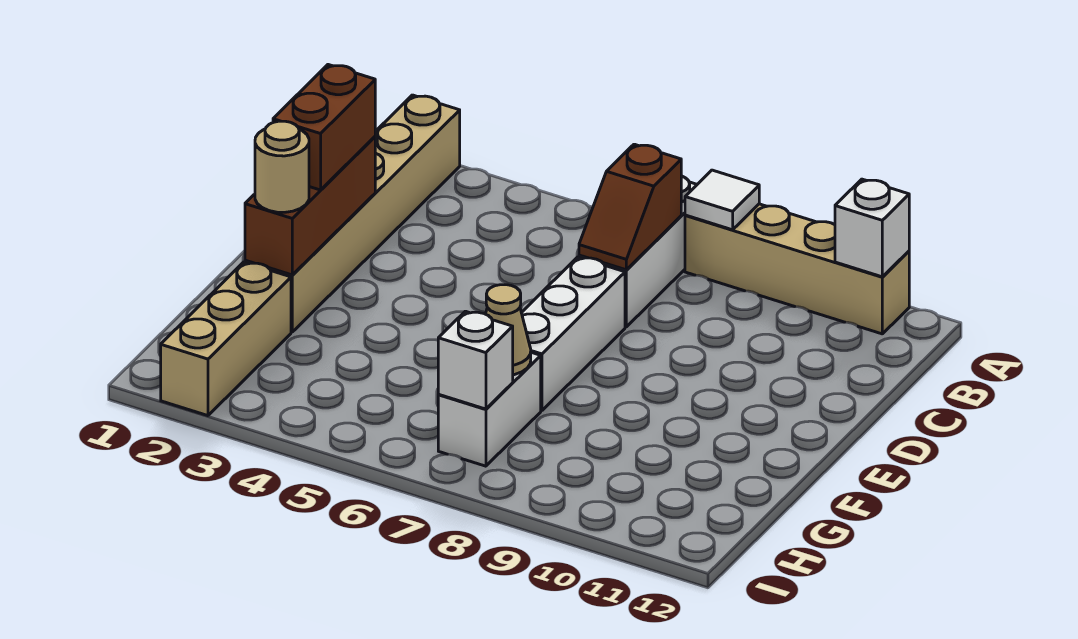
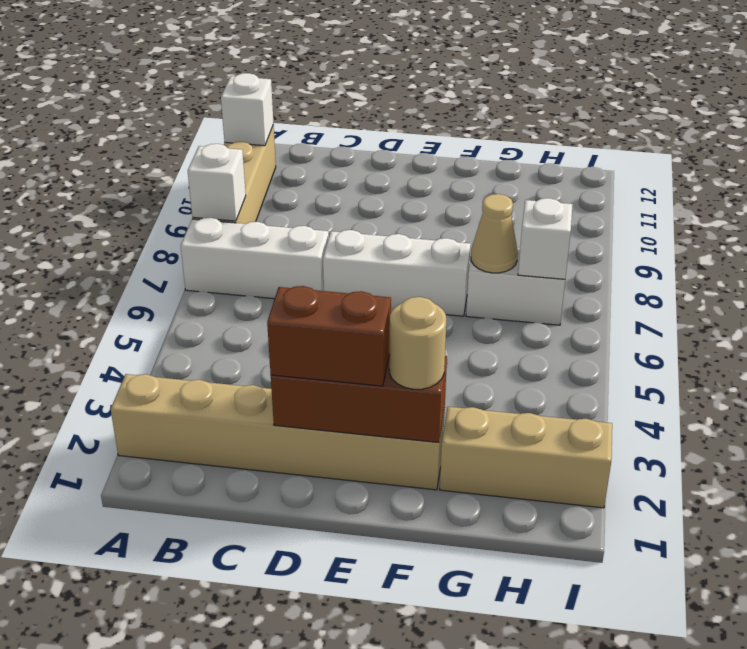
white 1x1 tile [685,170,759,230] -> white 1x1 brick [188,144,246,221]
brown 1x2 slope [579,144,681,270] -> none

